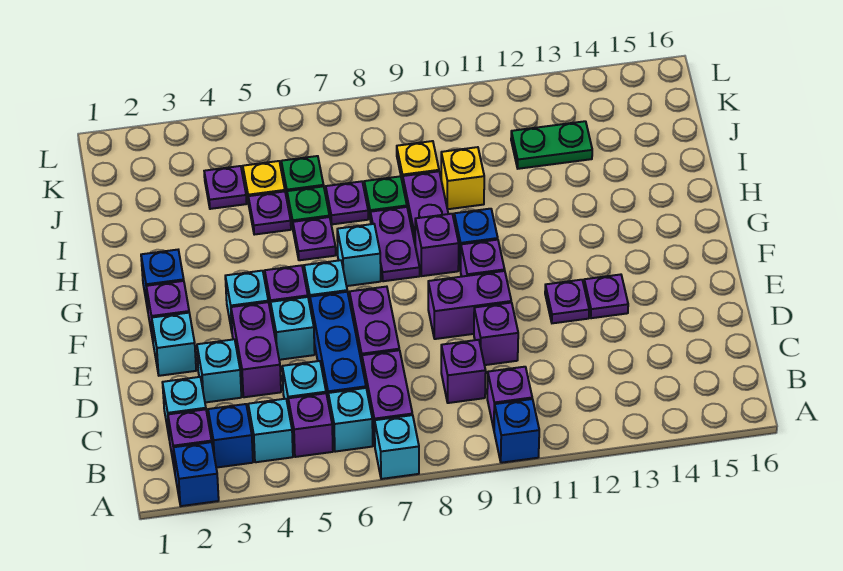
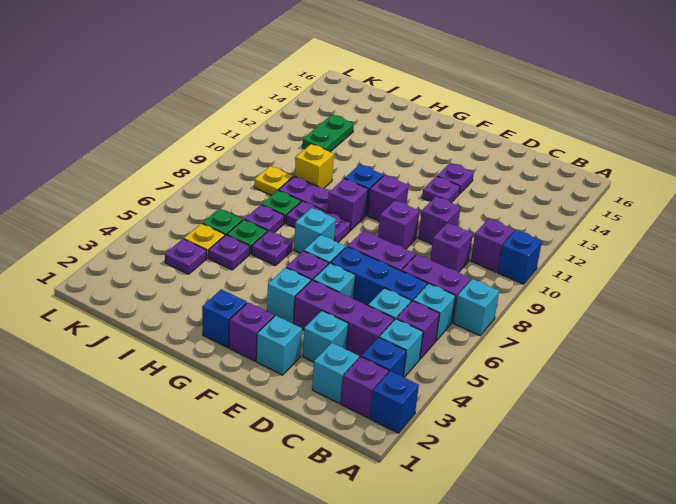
purple 1x2 brick [231,302,281,397] -> purple 1x3 brick [294,280,394,357]
purple 1x2 brick [428,271,511,339] -> purple 1x1 brick [378,200,420,249]

